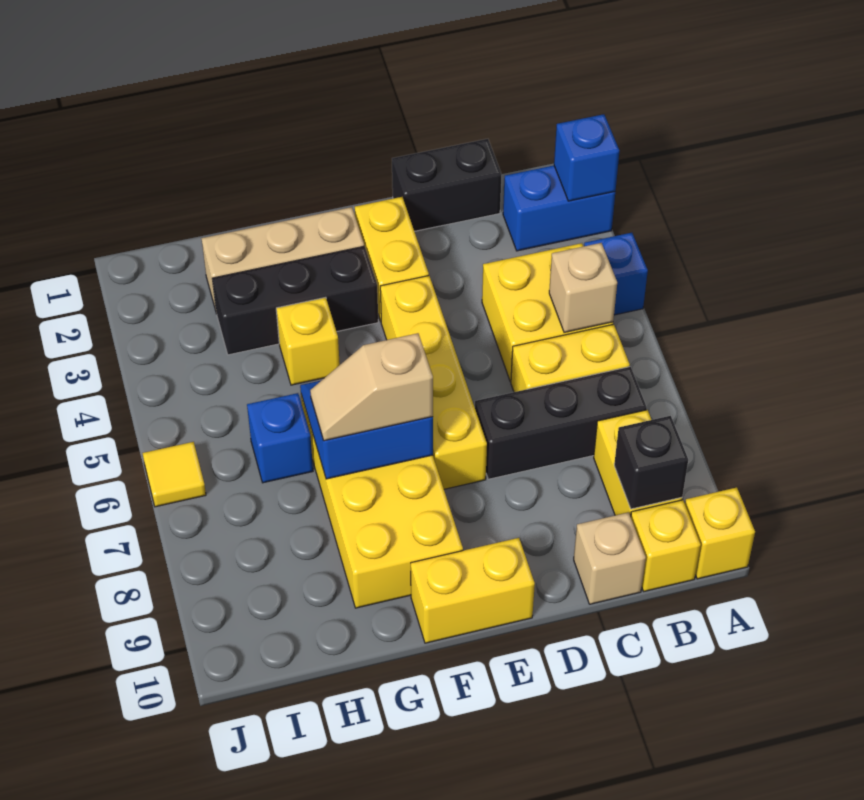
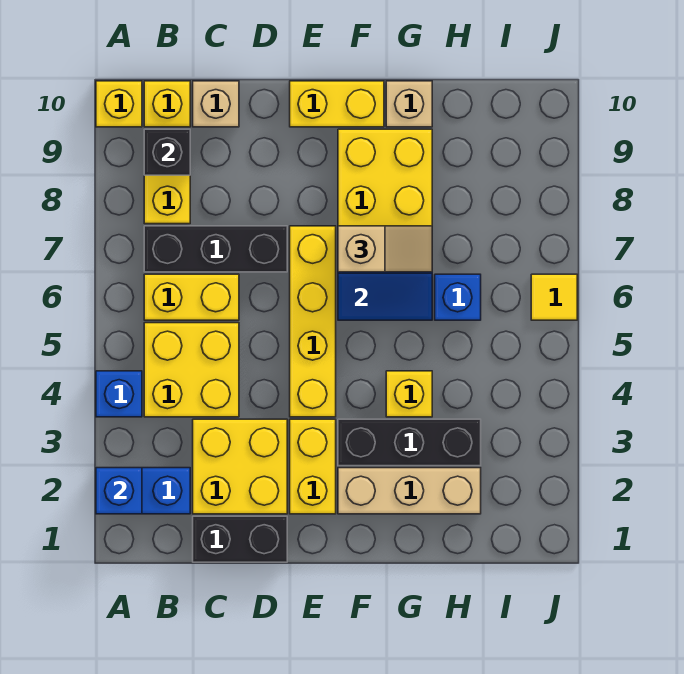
tan 1x1 brick [549,243,617,332] -> tan 1x1 brick moved to [386,81,432,127]
none -> yellow 2x2 brick [193,419,287,514]

